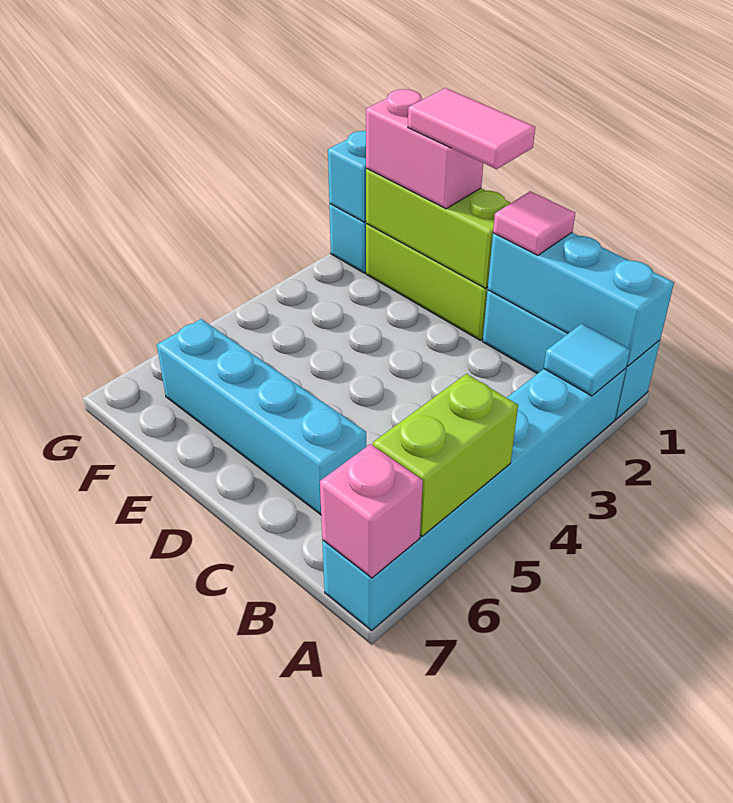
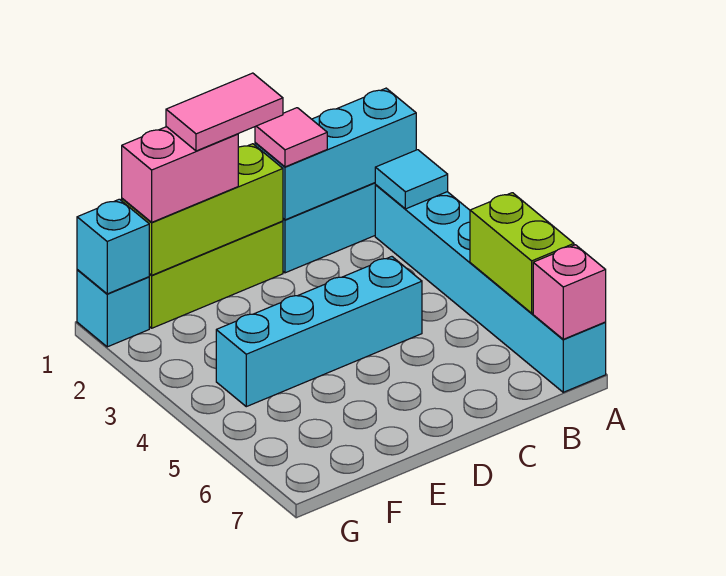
cyan 1x4 brick [157,319,366,515] -> cyan 1x4 brick moved to [216,257,422,407]

